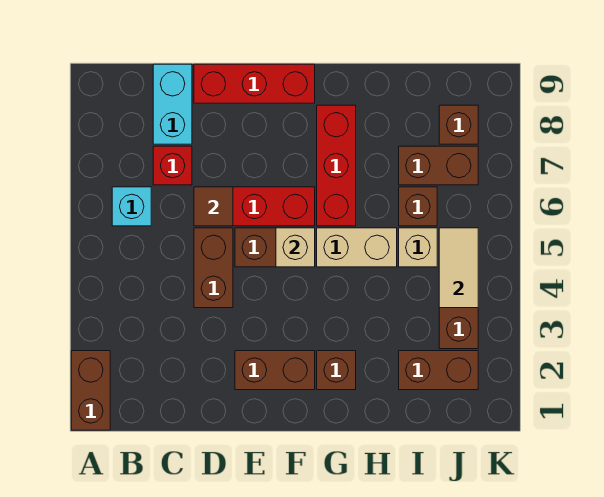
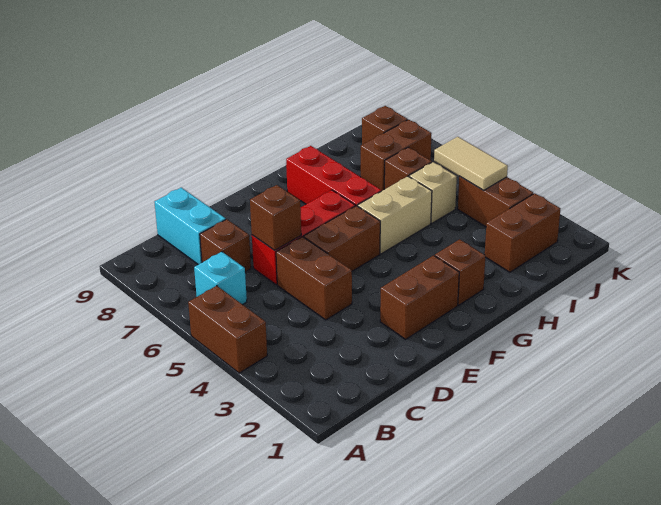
brown 1x2 brick [71,351,110,430] -> brown 1x2 brick moved to [188,286,267,373]
red 1x1 brick [153,146,192,185] -> brown 1x1 brick [200,219,251,272]
brown 1x1 tile [194,187,233,226] -> brown 1x1 brick [250,185,301,250]
red 1x3 brick [194,64,315,103] -> none
tan 1x1 brick [276,228,315,267] -> none

